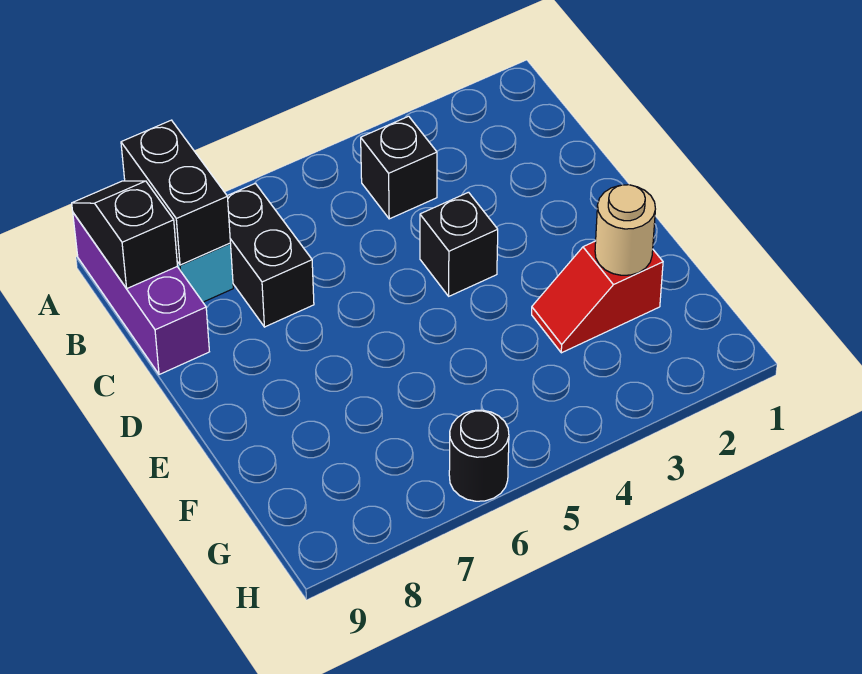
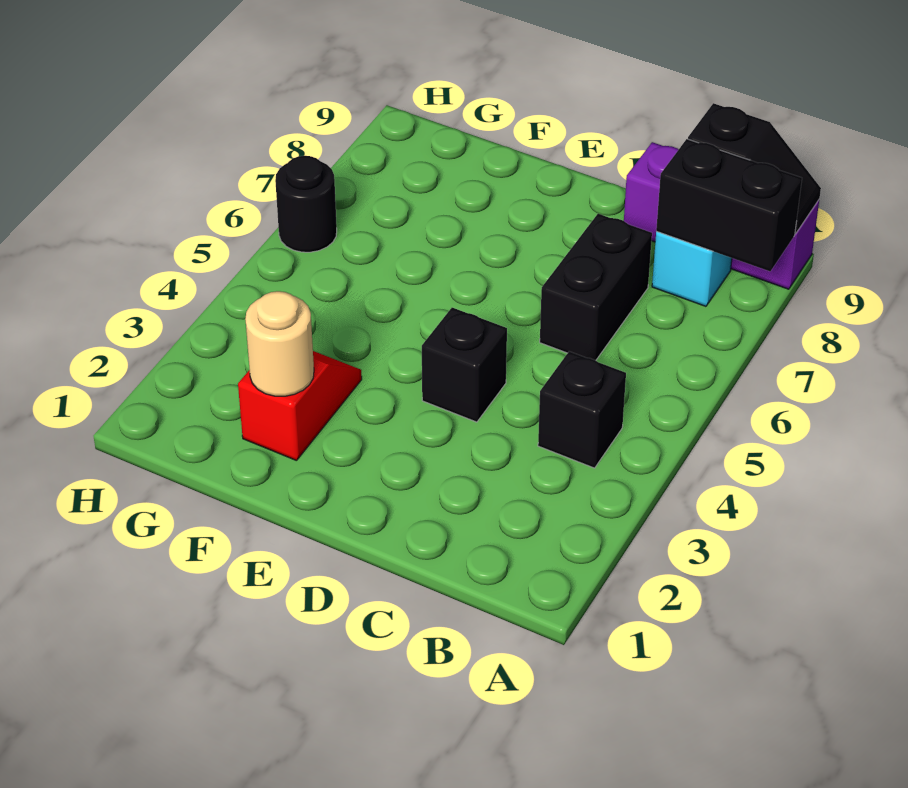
black 1x2 brick [228,183,314,327] -> black 1x2 brick turned to [540,214,652,360]

